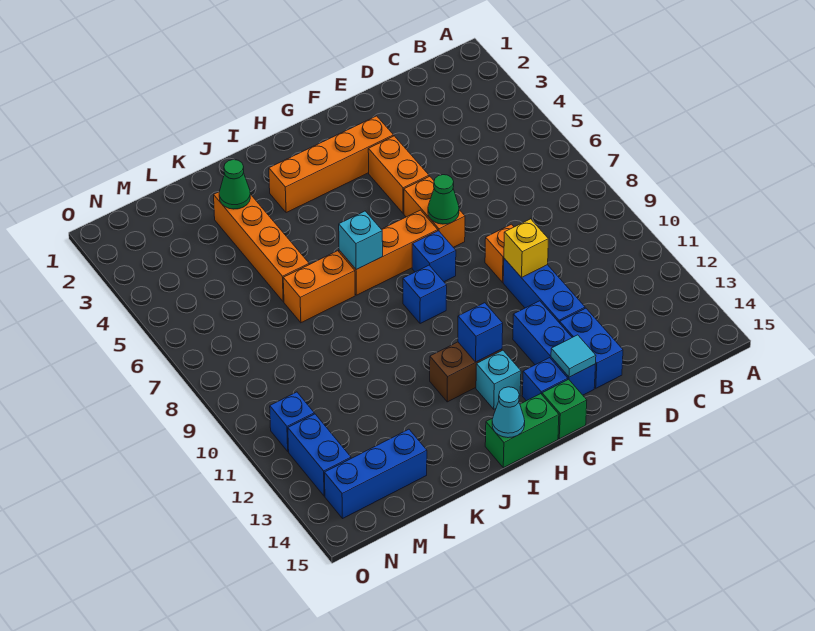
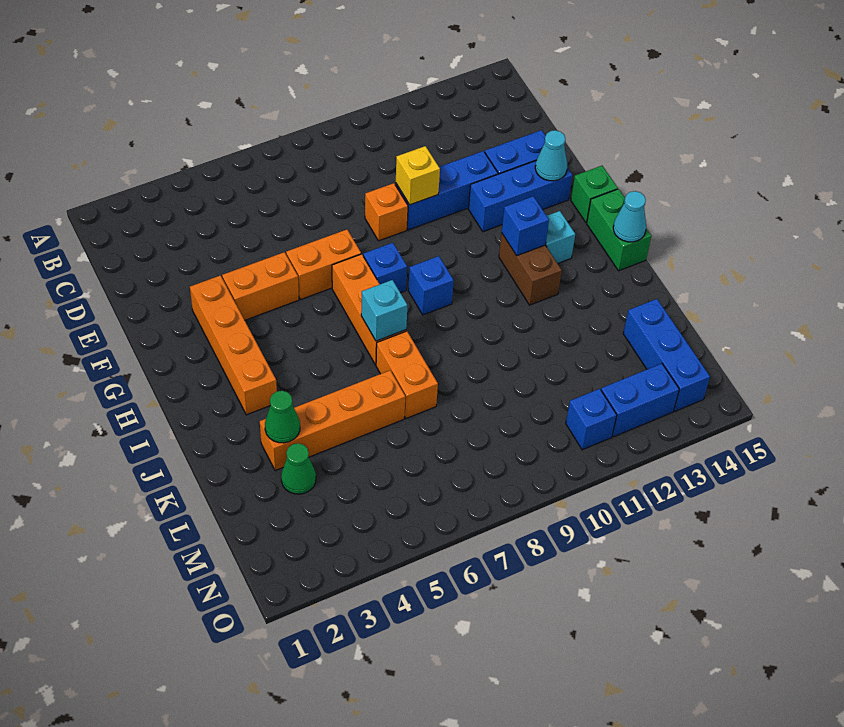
green 1x1 cone [428,175,459,224] -> green 1x1 cone moved to [281,443,316,494]
cyan 1x1 tile [551,335,596,377] -> cyan 1x1 cone [535,130,567,181]
blue 1x1 brick [522,358,568,401] -> none

